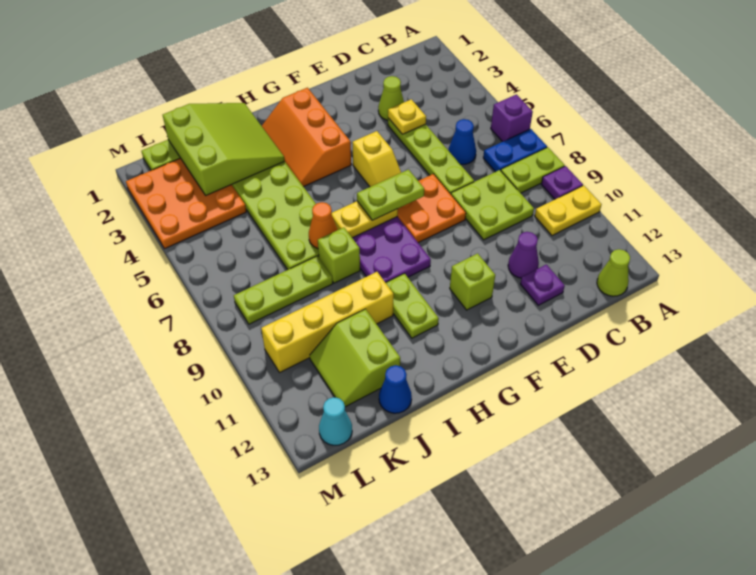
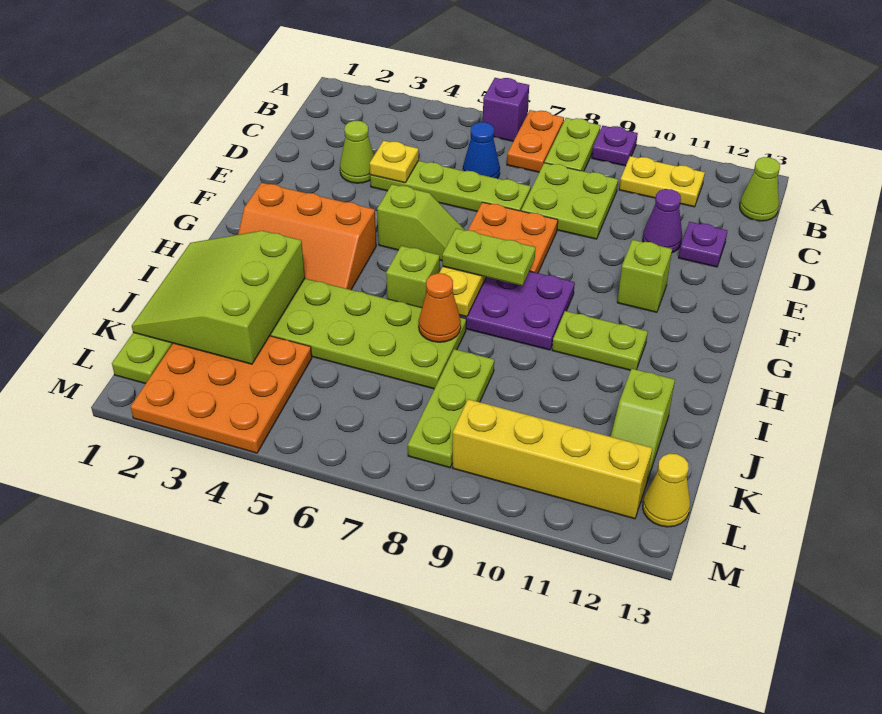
blue 1x2 plate [483,129,547,172] -> orange 1x2 plate [507,110,564,172]
yellow 1x2 plate [535,185,602,236] -> yellow 1x2 plate turned to [619,156,705,207]
yellow 1x2 slope [352,131,401,187] -> lime 1x2 slope [377,184,465,261]
lime 1x2 plate [357,170,424,220] -> lime 1x2 plate turned to [442,228,535,286]
lime 3x3 slope [163,103,285,195] -> lime 3x3 slope turned to [132,231,305,364]
lime 1x1 brick [318,228,360,283] -> lime 1x1 brick moved to [386,246,440,307]
yellow 1x4 brick [261,272,394,372] -> yellow 1x4 brick turned to [453,399,652,519]
lime 2x2 slope [310,309,400,407] -> lime 1x2 slope [611,369,675,481]
blue 1x1 cone [379,365,412,413] -> none
cyan 1x1 cone [319,397,352,445] -> yellow 1x1 cone [643,454,690,527]

